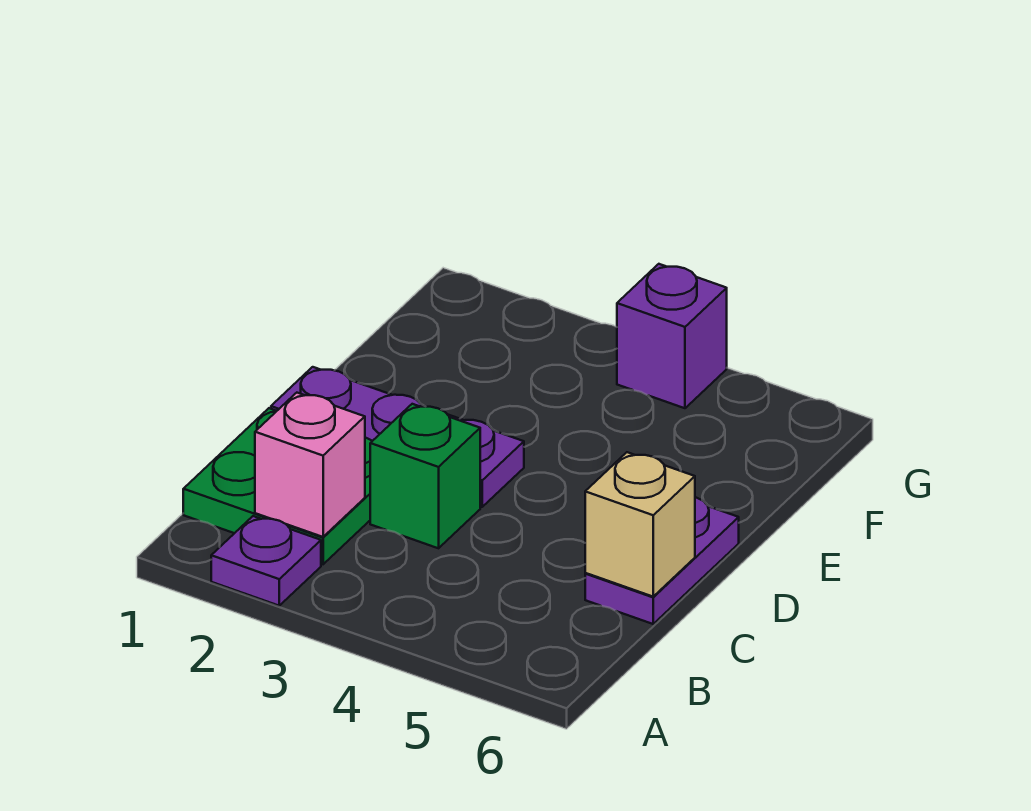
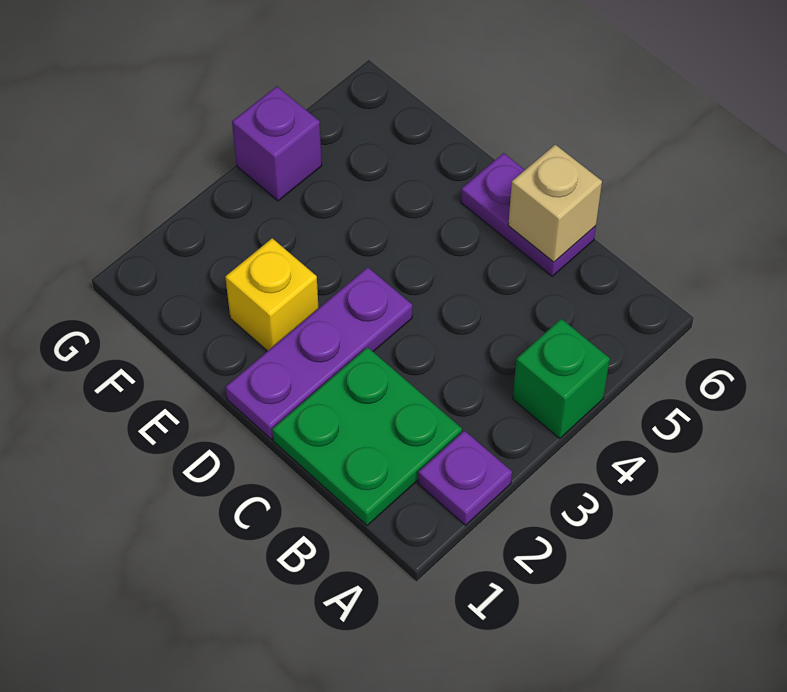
pink 1x1 brick [255,393,365,537] -> none
green 1x1 brick [370,404,480,548] -> green 1x1 brick moved to [513,319,610,439]
none -> yellow 1x1 brick [225,238,318,351]

